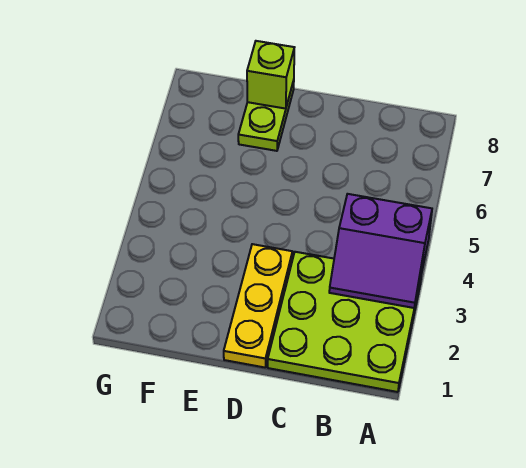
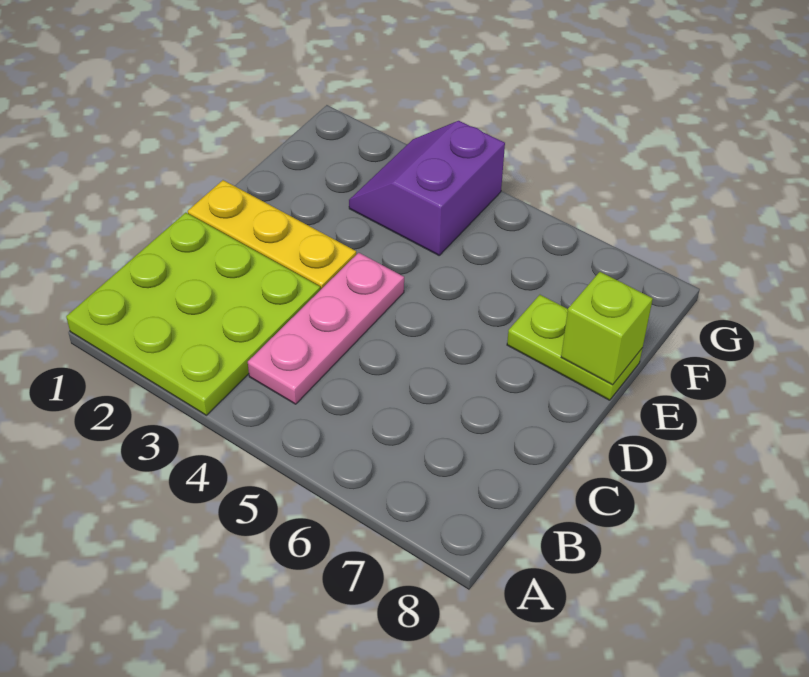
purple 2x2 slope [329,194,432,308] -> purple 2x2 slope moved to [349,121,505,255]
none -> pink 1x3 plate [248,253,404,404]

